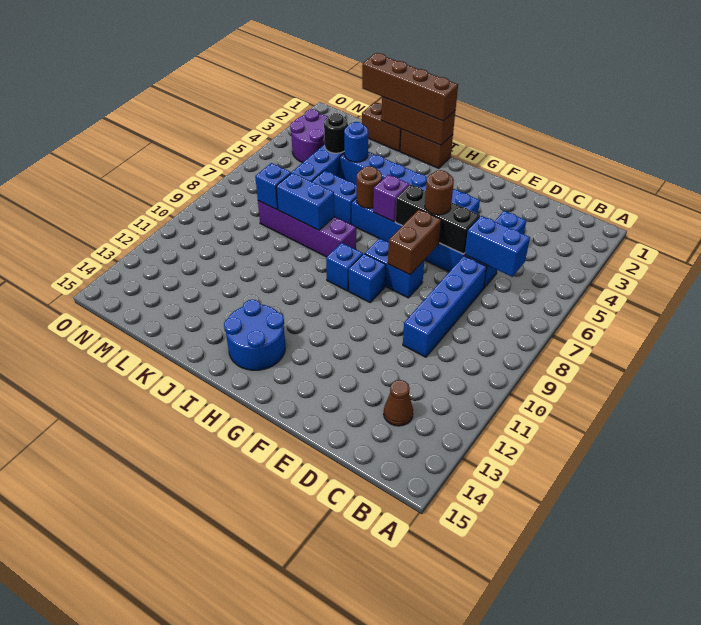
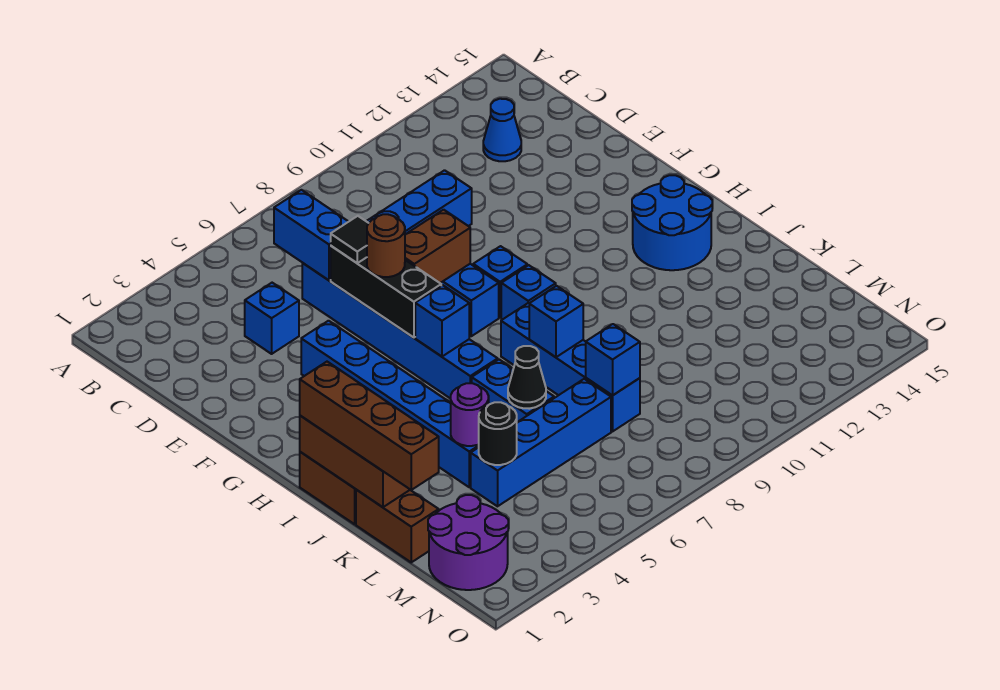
brown 1x1 cone [384,380,413,426] -> blue 1x1 cone [483,99,521,161]
none -> black 1x1 tile [331,216,368,263]
purple 1x1 brick [373,175,409,222] -> blue 1x1 brick [415,285,469,356]
brown 1x1 round brick [357,166,382,208] -> none
purple 1x4 brick [258,201,356,257] -> blue 1x4 brick [501,303,640,432]
blue 1x2 brick [276,173,335,230] -> blue 1x1 brick [529,286,583,357]
blue 1x1 round brick [344,122,368,162] -> purple 1x1 round brick [451,383,489,446]
none -> black 1x1 cone [508,346,546,409]
purple 2x2 round brick [290,109,328,163] -> purple 2x2 round brick moved to [428,495,508,590]

